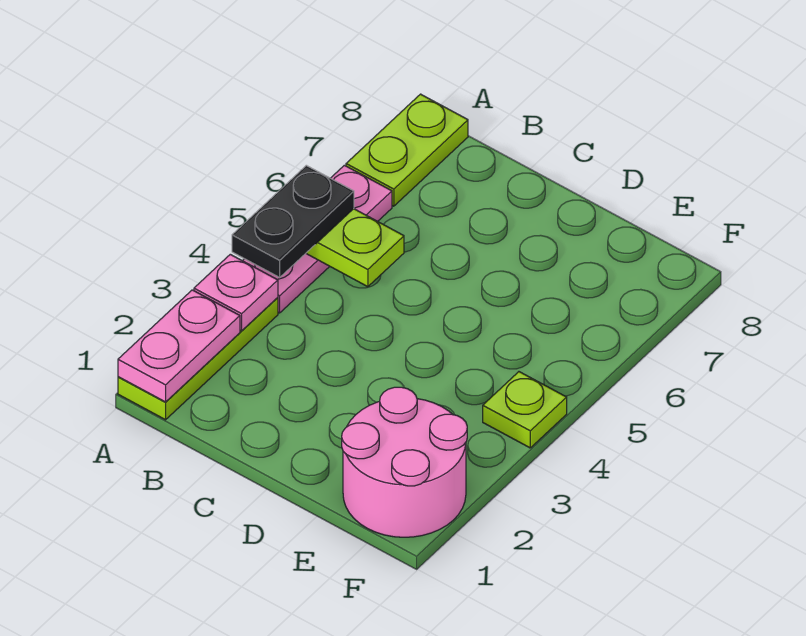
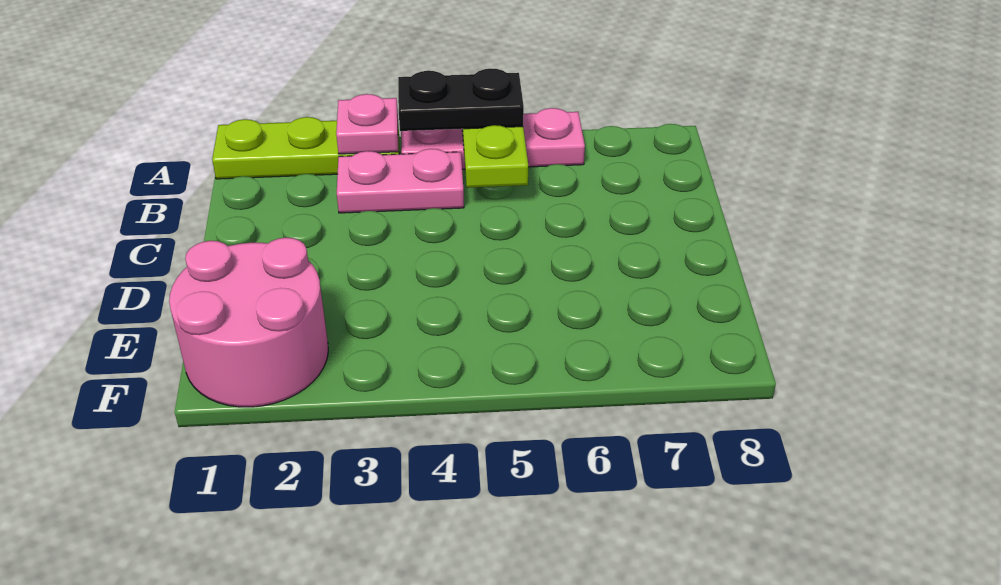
pink 1x2 plate [118,290,240,402] -> pink 1x2 plate moved to [337,149,464,213]
lime 1x2 plate [346,94,468,206] -> none
lime 1x1 plate [483,372,567,448] -> none

